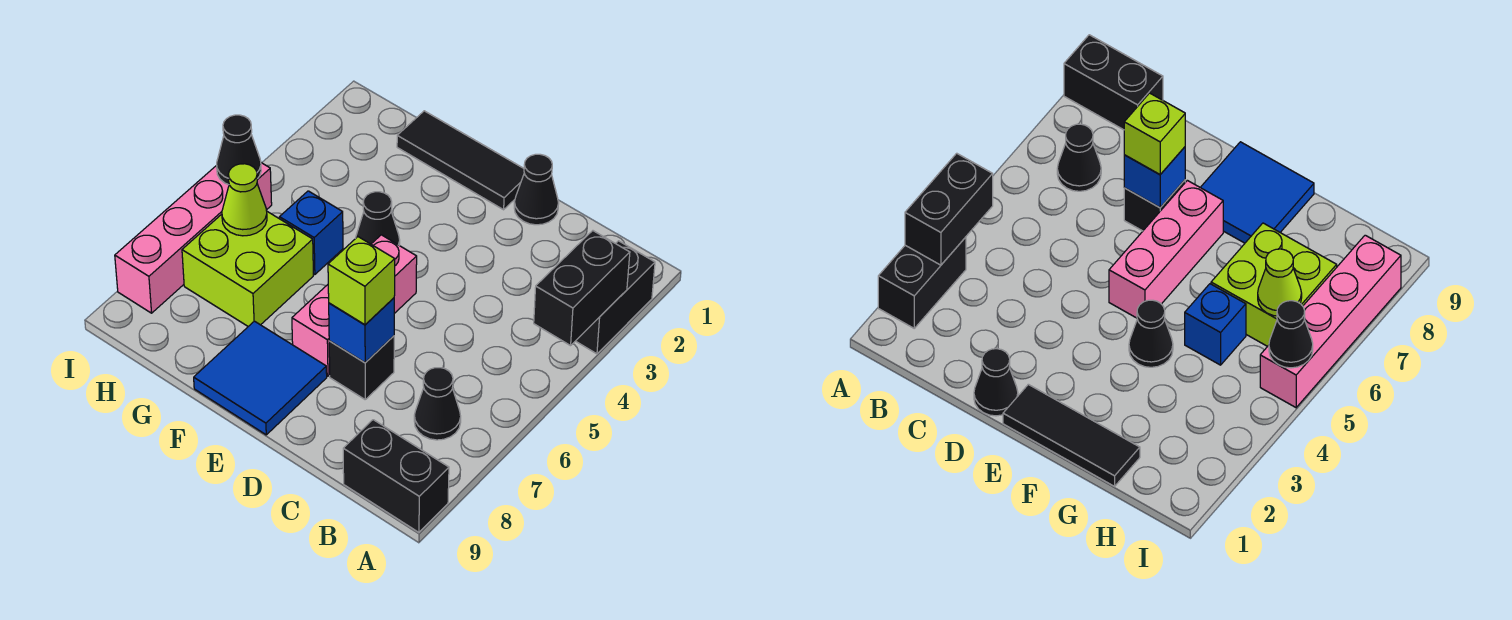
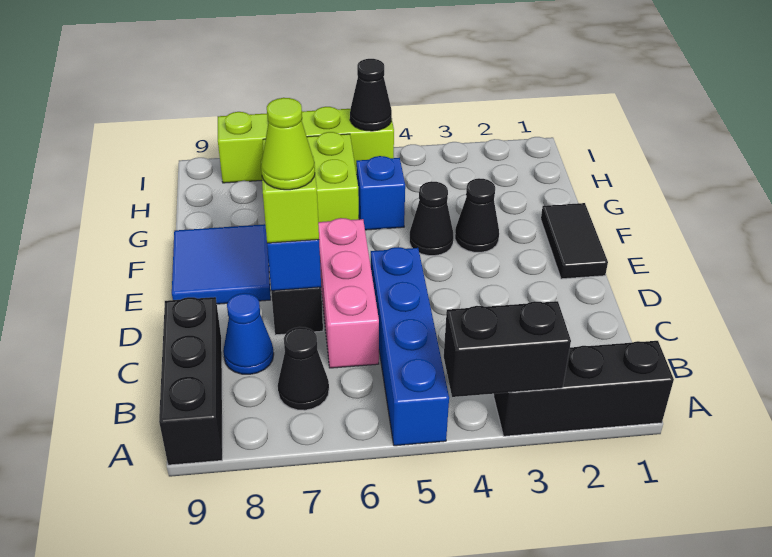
black 1x2 brick [576,241,655,354] -> black 1x3 brick [494,341,674,436]
none -> blue 1x4 brick [371,247,449,446]
black 1x2 brick [343,420,449,532] -> black 1x3 brick [159,297,222,465]
none -> blue 1x1 cone [223,293,274,374]
black 1x1 cone [514,154,559,225] -> black 1x1 cone moved to [455,178,499,252]
black 1x3 tile [397,111,524,210] -> black 1x2 tile [541,203,608,279]
pink 1x3 brick [292,235,417,376] -> pink 1x3 brick turned to [318,218,379,368]
lime 1x1 cone [222,164,267,236] -> lime 1x1 cone moved to [261,98,315,190]
pink 1x4 brick [115,163,272,313] -> lime 1x4 brick [218,107,394,183]

